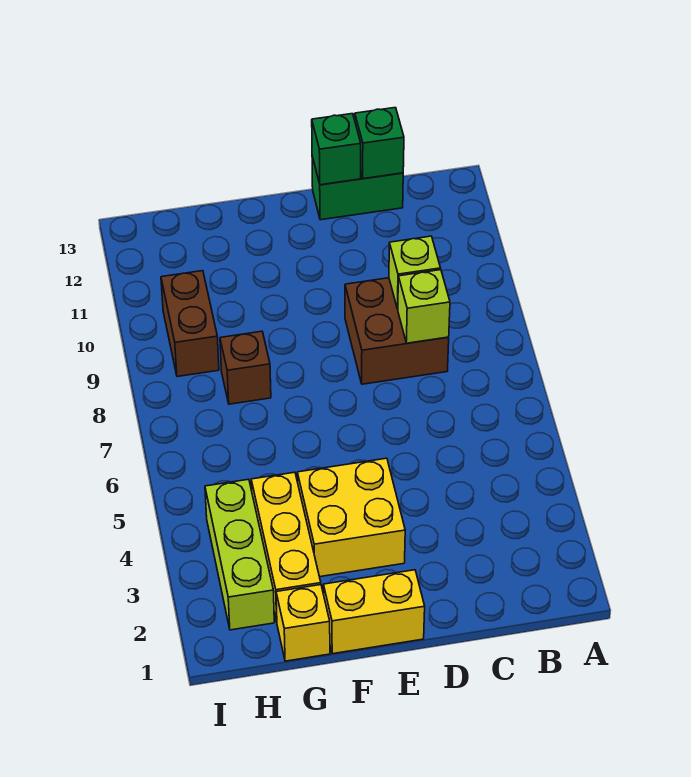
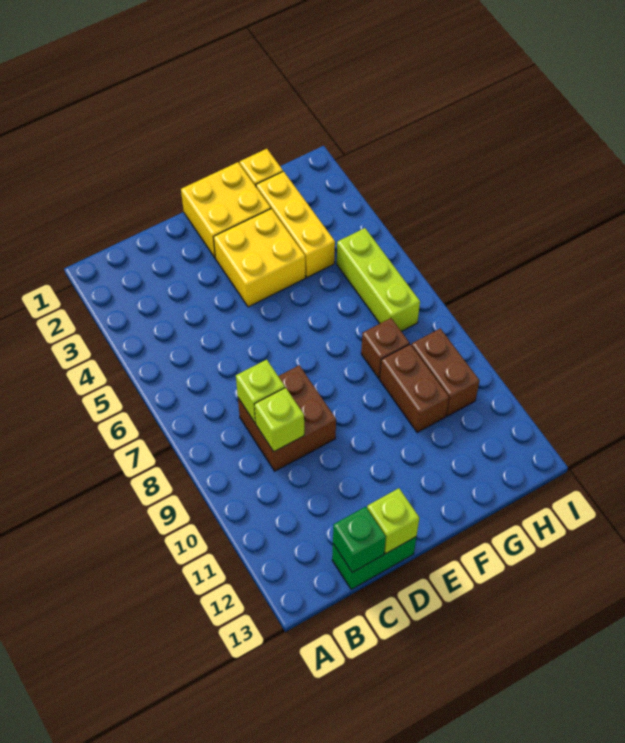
green 1x1 brick [312,114,361,185] -> lime 1x1 brick [367,488,419,554]
yellow 1x2 brick [323,570,425,654] -> yellow 2x2 brick [181,162,271,258]
none -> brown 1x2 brick [380,344,449,432]
lime 1x3 brick [205,479,274,630] -> lime 1x3 brick moved to [337,228,420,331]

